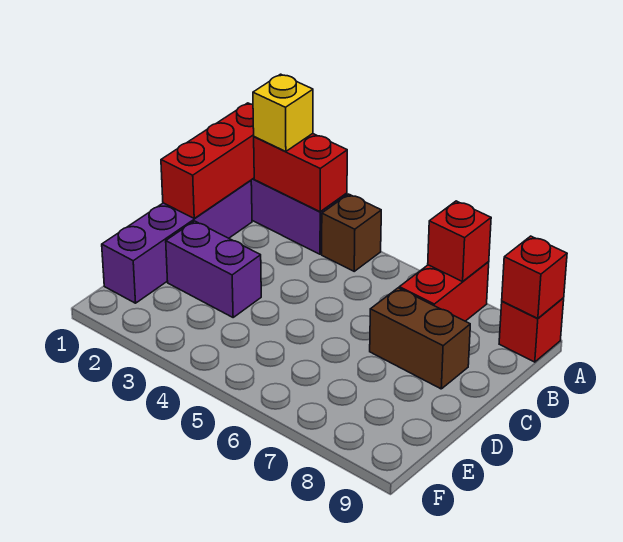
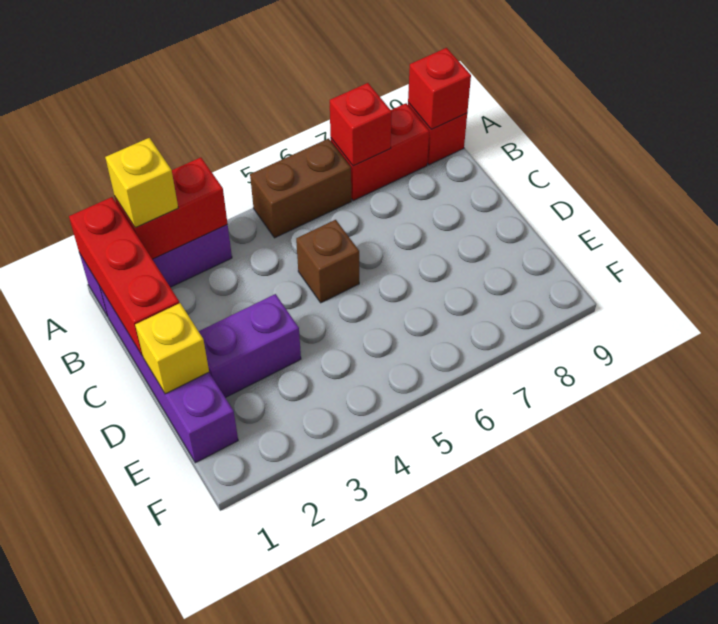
brown 1x1 brick [322,194,381,271] -> brown 1x1 brick moved to [296,220,359,303]
red 1x2 brick [399,262,489,321] -> red 1x2 brick turned to [331,103,429,201]
brown 1x2 brick [370,288,470,389] -> brown 1x2 brick moved to [250,139,351,238]
none -> yellow 1x1 brick [135,303,209,394]

